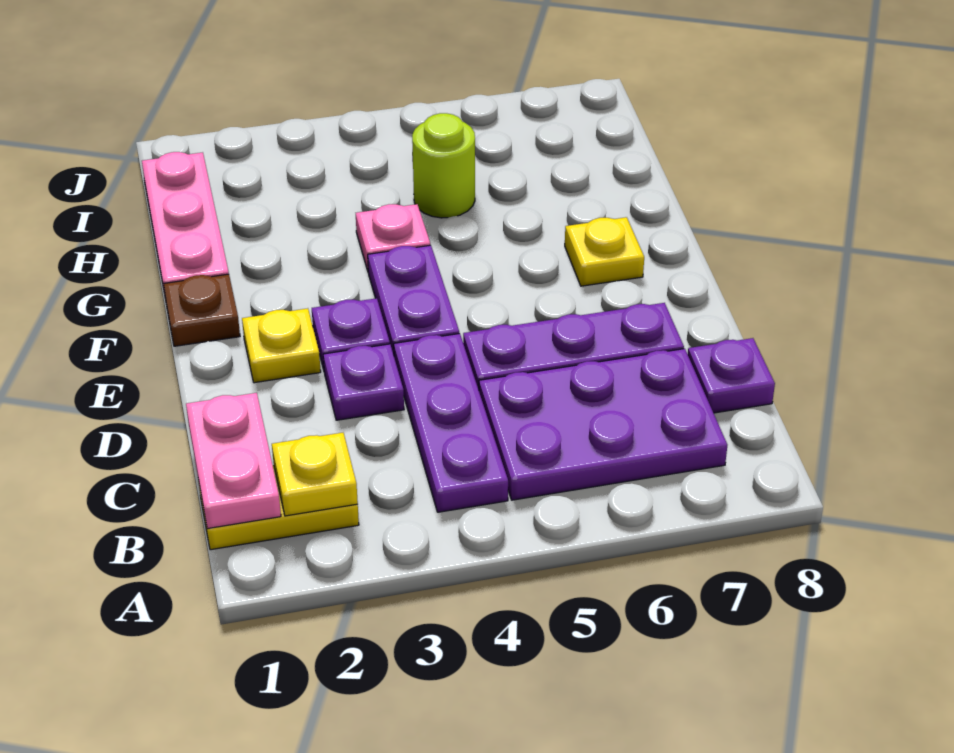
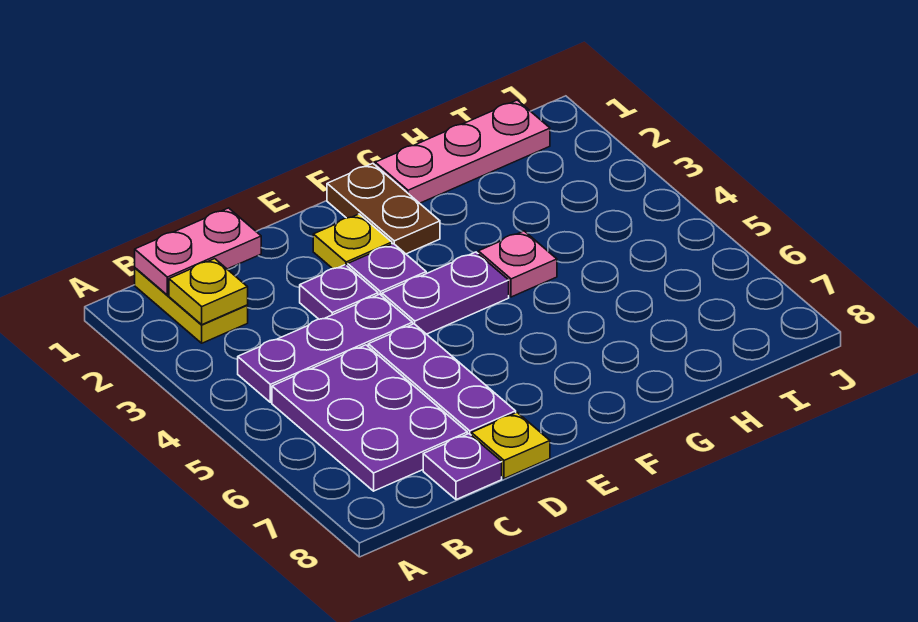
brown 1x1 plate [164,274,240,346] -> brown 1x2 plate [327,163,440,254]
yellow 1x1 plate [565,217,644,286] -> yellow 1x1 plate moved to [471,413,550,479]
lime 1x1 round brick [412,113,475,218] -> none

